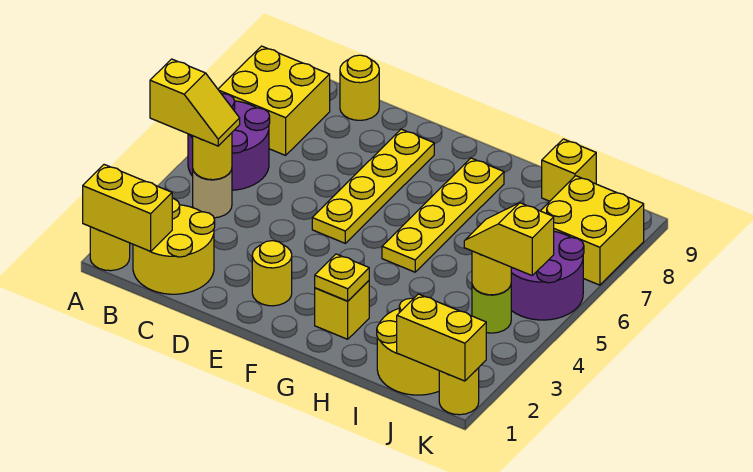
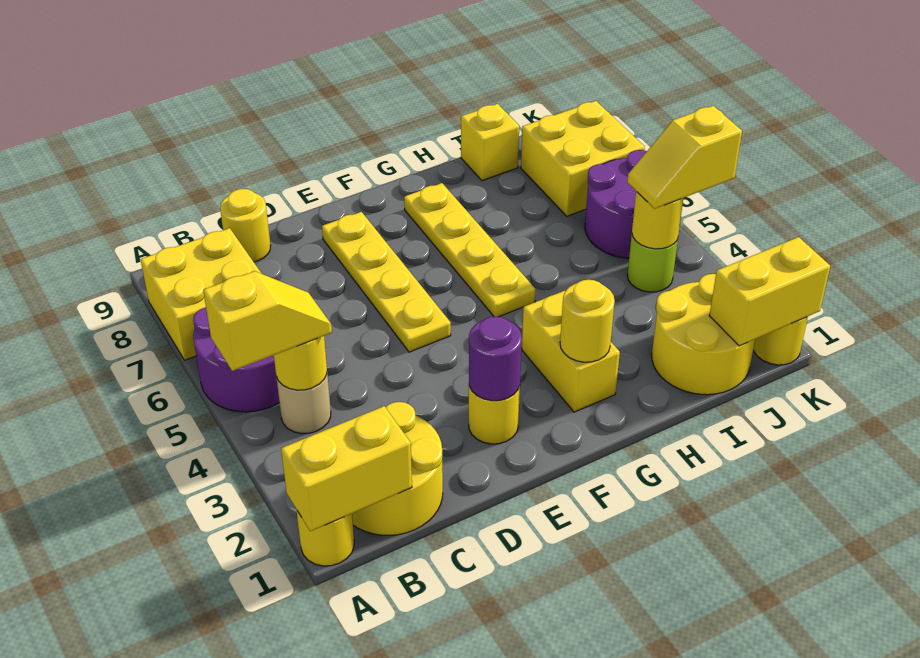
none -> purple 1x1 round brick [469,316,522,401]
yellow 1x1 brick [315,281,369,339] -> yellow 1x2 brick [522,291,620,412]
yellow 1x1 plate [315,254,369,301] -> yellow 1x1 round brick [560,280,615,362]

